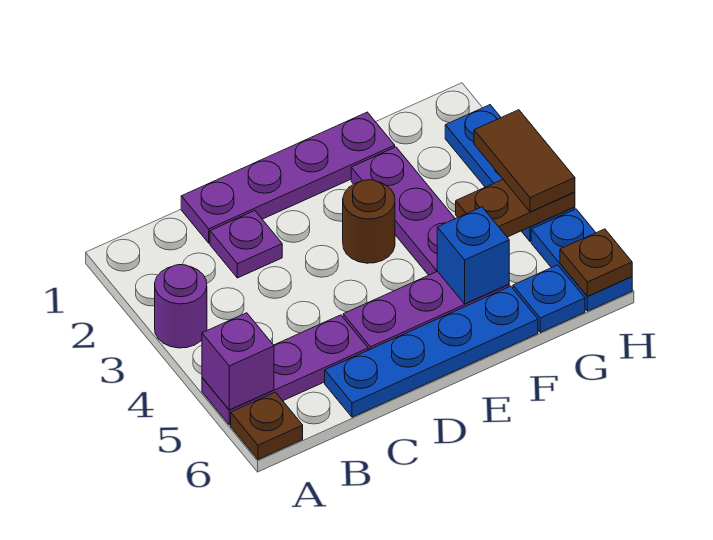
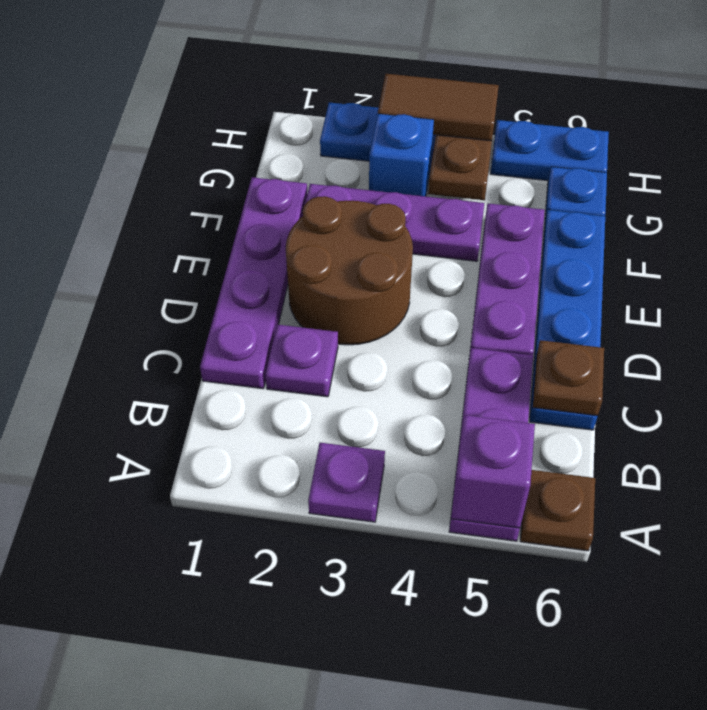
purple 1x1 round brick [155,265,207,348] -> purple 1x1 plate [308,443,385,522]
brown 1x1 round brick [343,180,395,263] -> brown 2x2 round brick [286,196,413,345]
blue 1x1 brick [437,207,509,304] -> blue 1x1 brick moved to [369,114,434,196]
brown 1x1 plate [560,229,632,297] -> brown 1x1 plate moved to [533,340,604,416]

